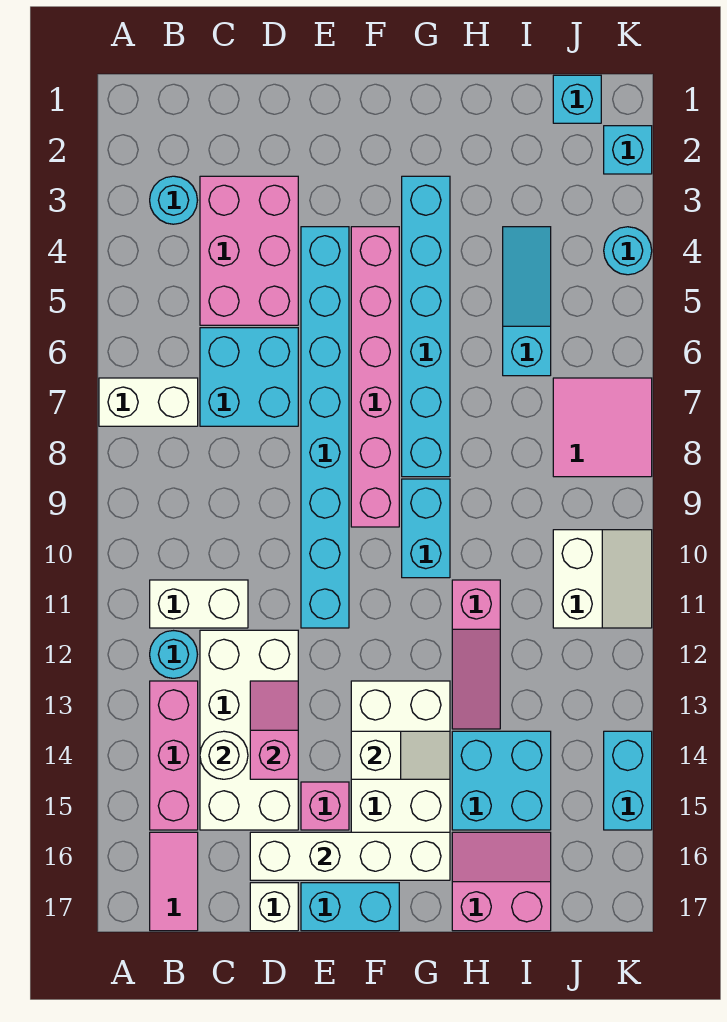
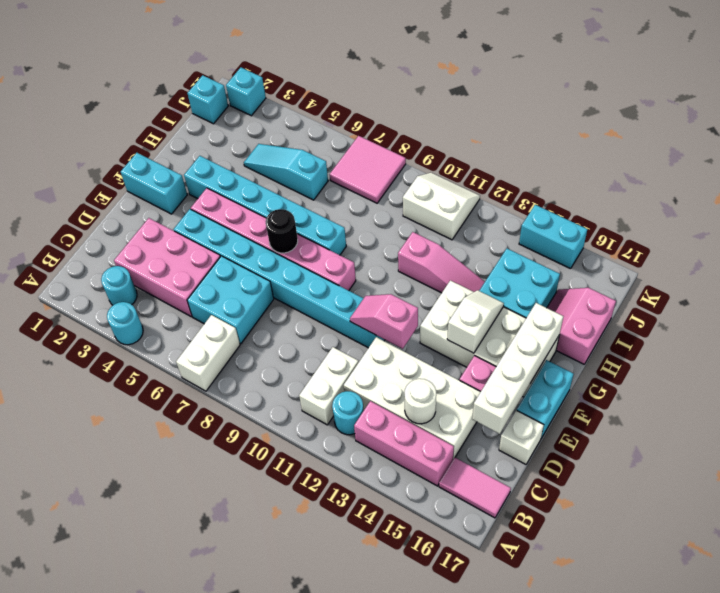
pink 1x2 slope [250,681,298,779] -> pink 1x2 slope moved to [350,294,418,349]
none -> black 1x1 round brick [266,209,298,253]
cyan 1x2 brick [402,479,450,578] -> cyan 1x2 brick moved to [121,153,187,214]
cyan 1x1 round brick [604,227,652,275] -> cyan 1x1 round brick moved to [107,302,143,345]

